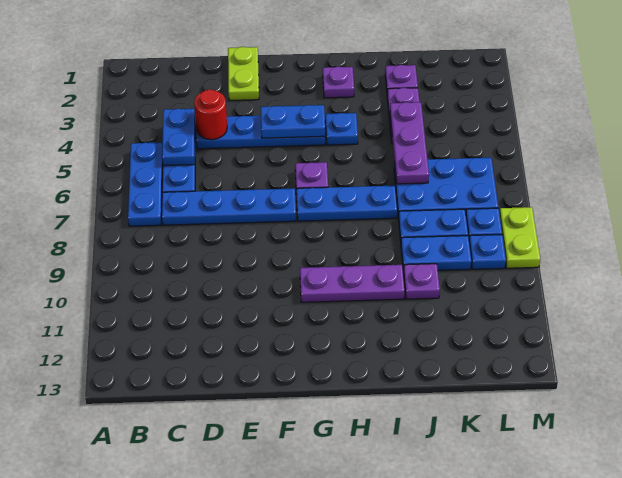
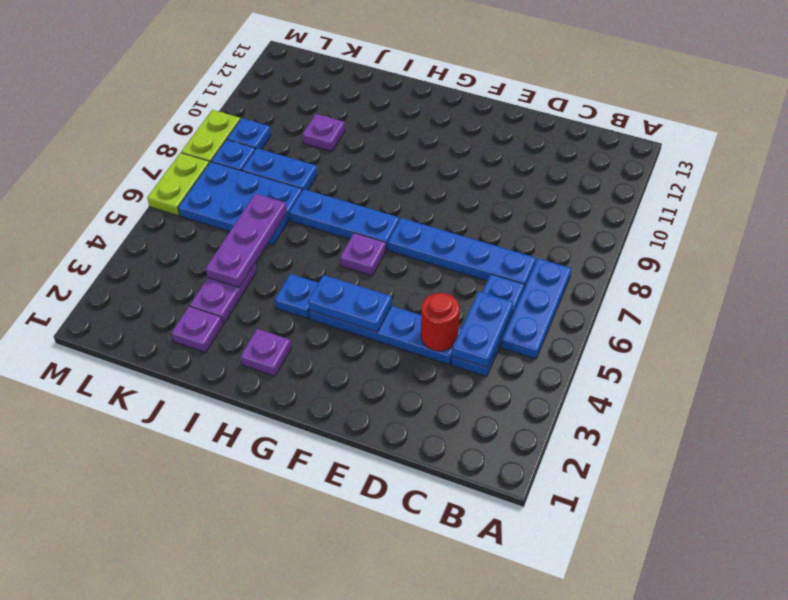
lime 1x2 plate [228,47,259,101] -> lime 1x2 plate moved to [147,153,209,216]
purple 1x3 plate [300,265,405,302] -> none
blue 1x2 plate [401,236,471,271] -> none

